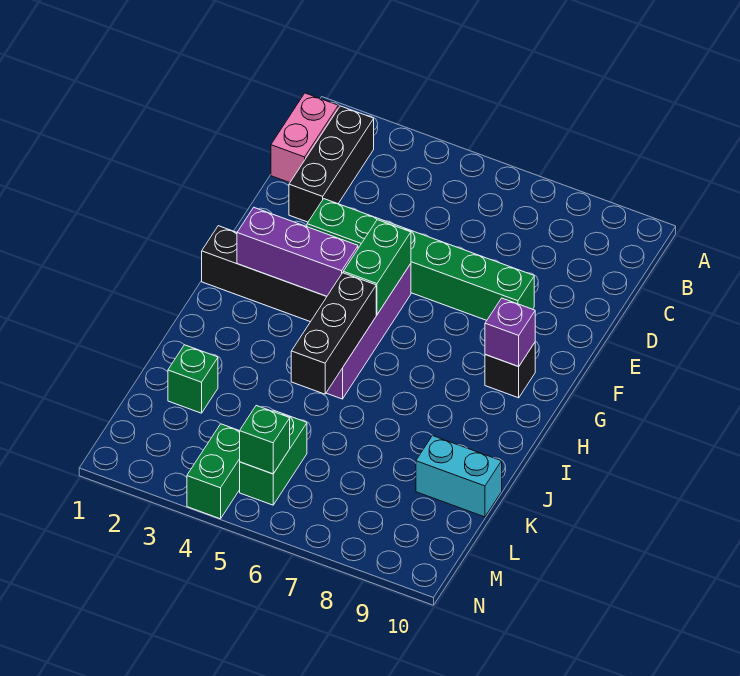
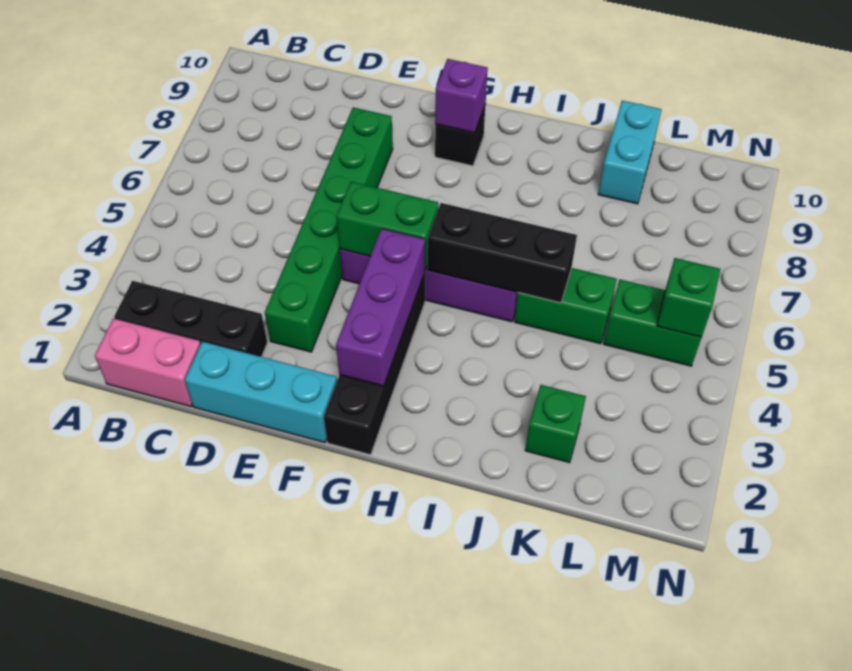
none -> cyan 1x3 brick [185,342,337,442]
green 1x2 brick [187,424,240,519] -> green 1x2 brick moved to [515,268,617,344]

